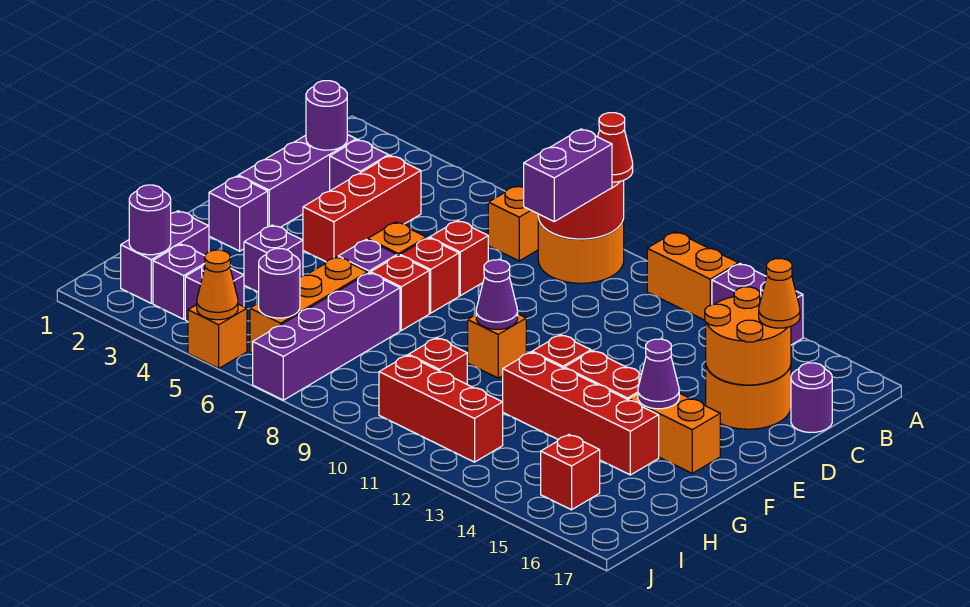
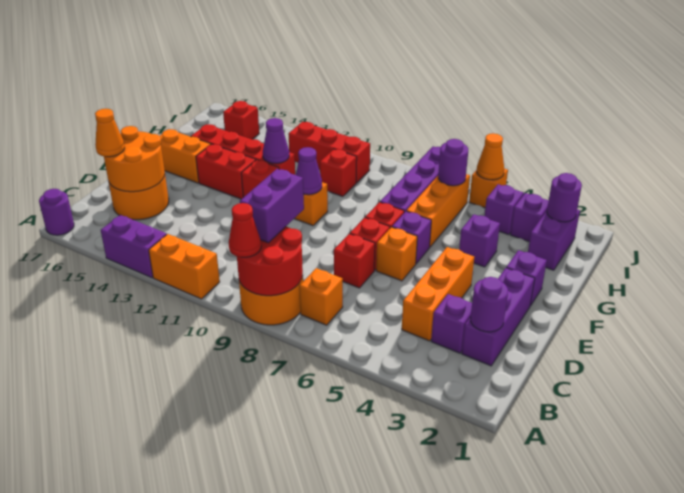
red 1x3 brick [303,156,421,262] -> orange 1x3 brick [402,247,474,341]
purple 1x1 round brick [791,363,832,433] -> purple 1x1 round brick moved to [39,189,74,235]
purple 1x1 cone [638,339,679,409] -> purple 1x1 cone moved to [263,118,289,164]

